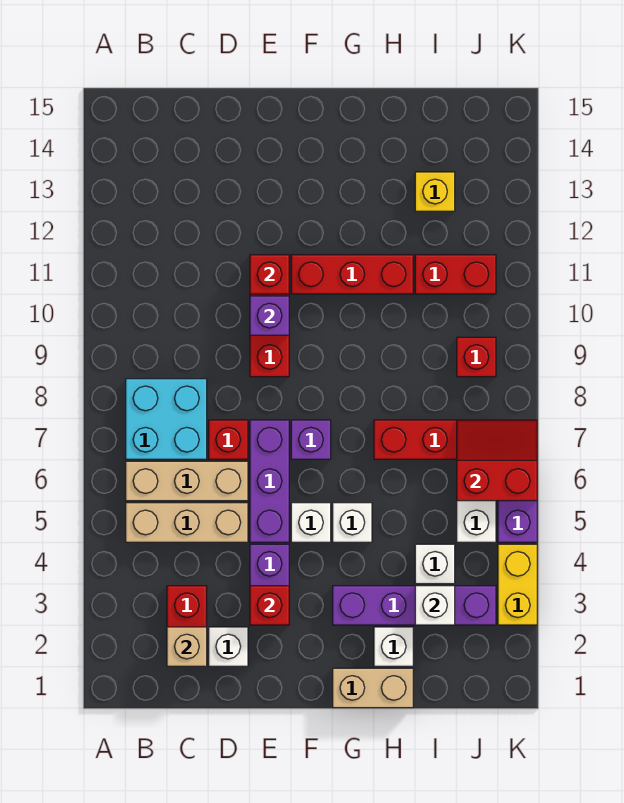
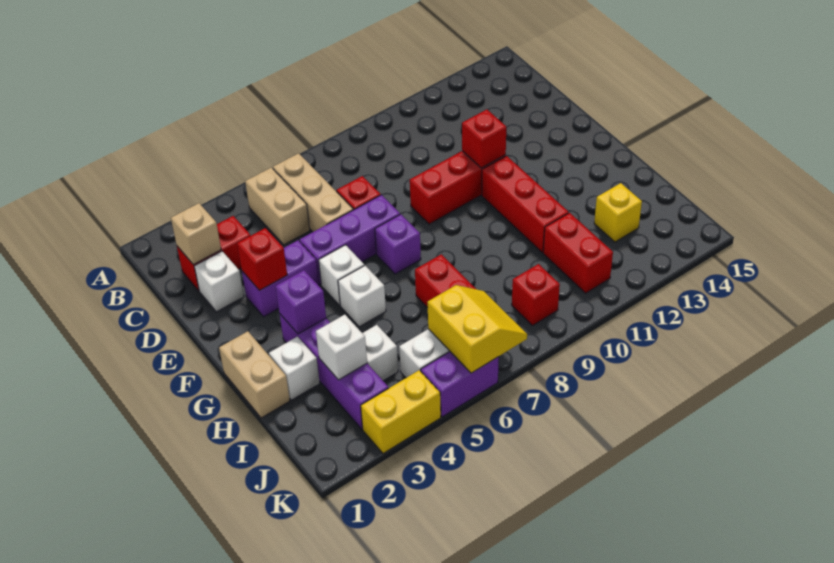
tan 1x3 brick [126,503,248,542] -> tan 1x2 brick [245,168,310,245]
cyan 2x2 brick [126,379,207,459] -> none
purple 1x1 brick [250,296,289,335] -> purple 1x1 brick moved to [276,270,326,334]
red 2x2 slope [457,420,537,501] -> yellow 2x2 slope [427,285,527,373]

